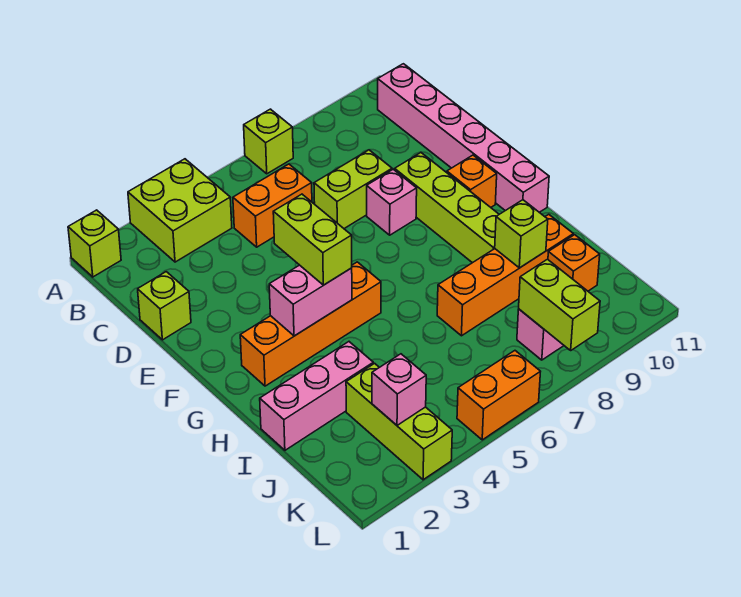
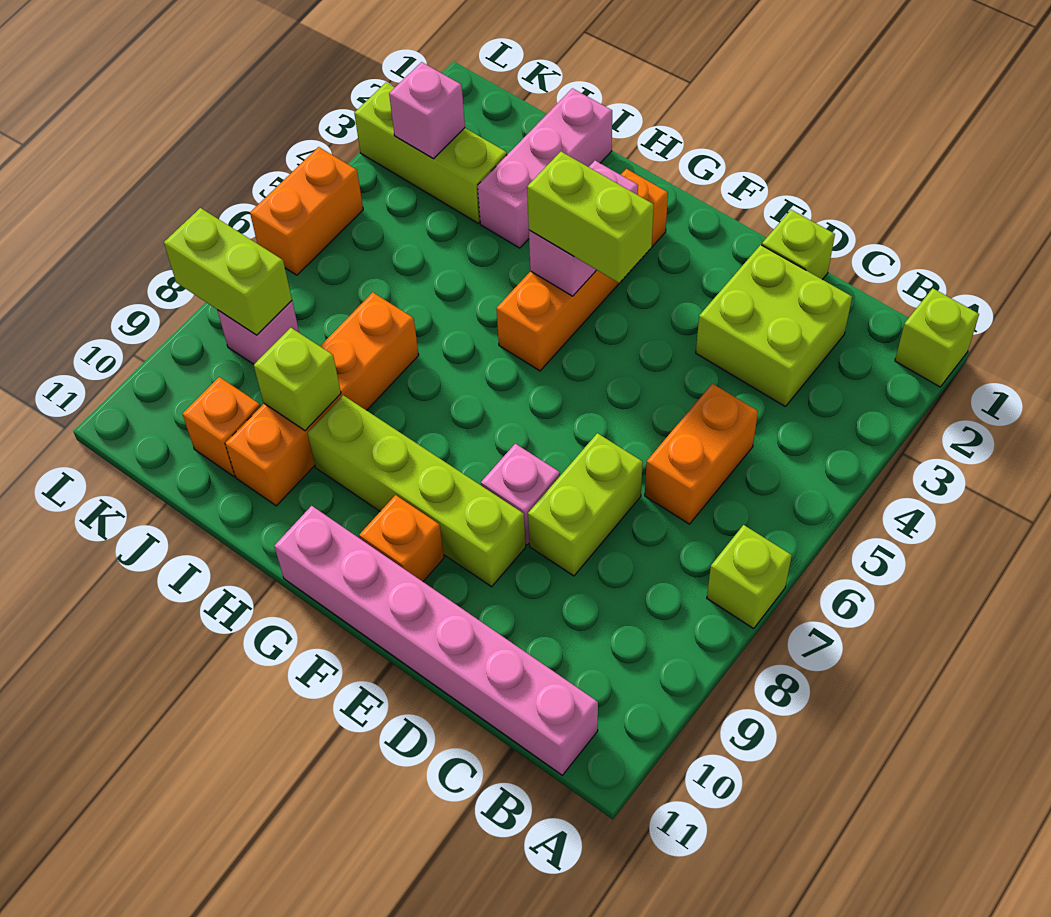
lime 2x2 brick [128,159,232,262] -> lime 2x2 brick moved to [696,245,852,407]

